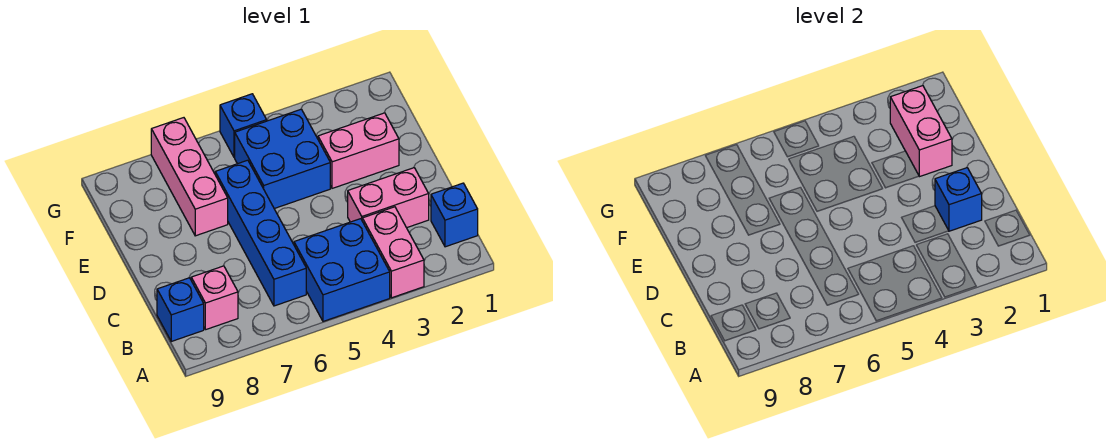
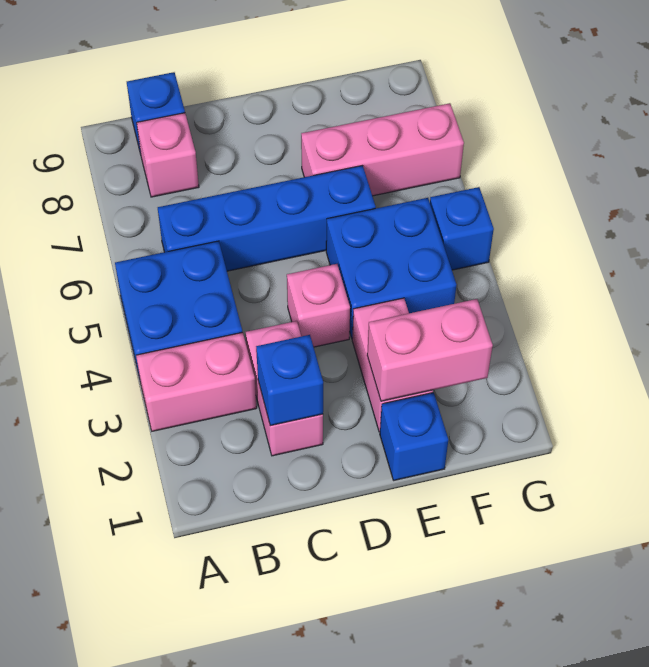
blue 1x1 brick [431,183,478,247] -> blue 1x1 brick moved to [380,393,448,480]
none -> pink 1x1 brick [287,264,350,347]

